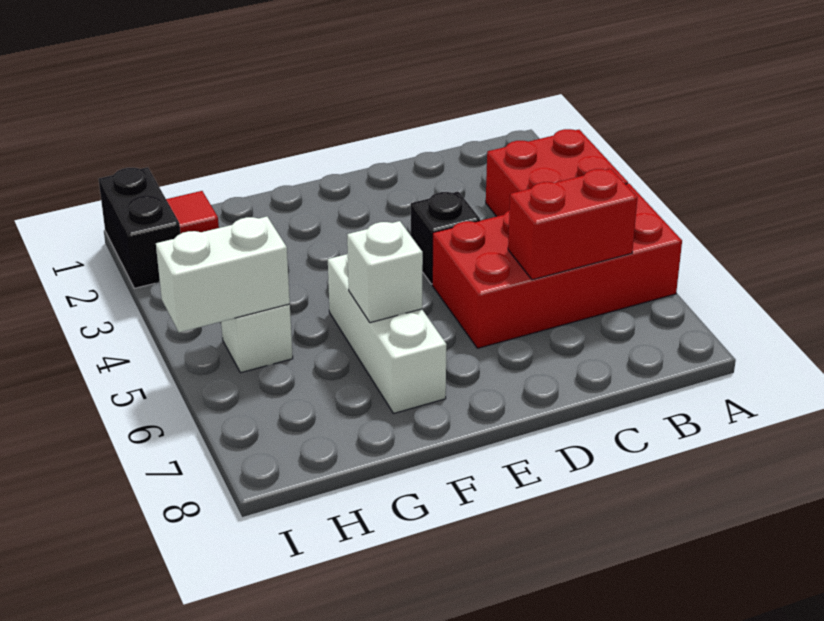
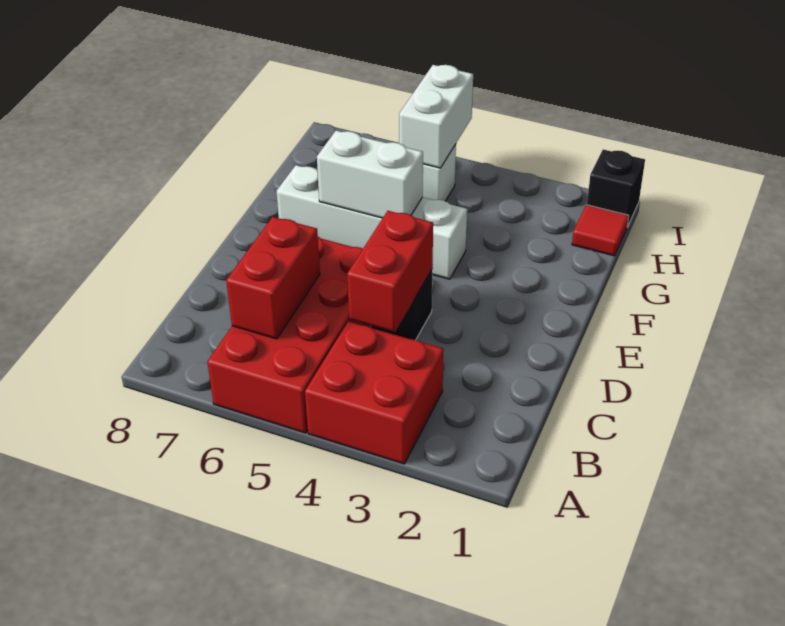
none -> red 1x2 brick [347,211,433,332]
white 1x3 brick [328,254,447,413] -> white 1x4 brick [276,165,467,279]
white 1x1 brick [347,221,423,323] -> white 1x2 brick [317,130,423,218]
black 1x2 brick [99,167,180,288] -> black 1x1 brick [587,150,645,227]

